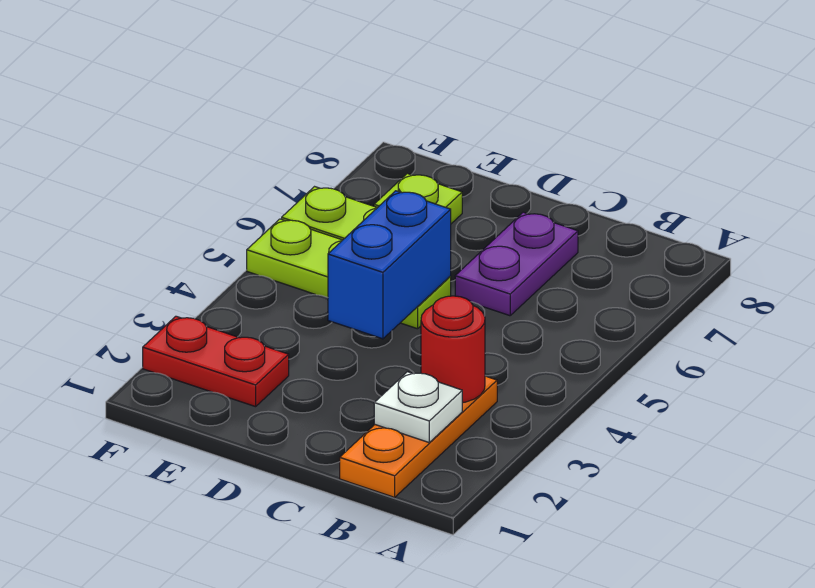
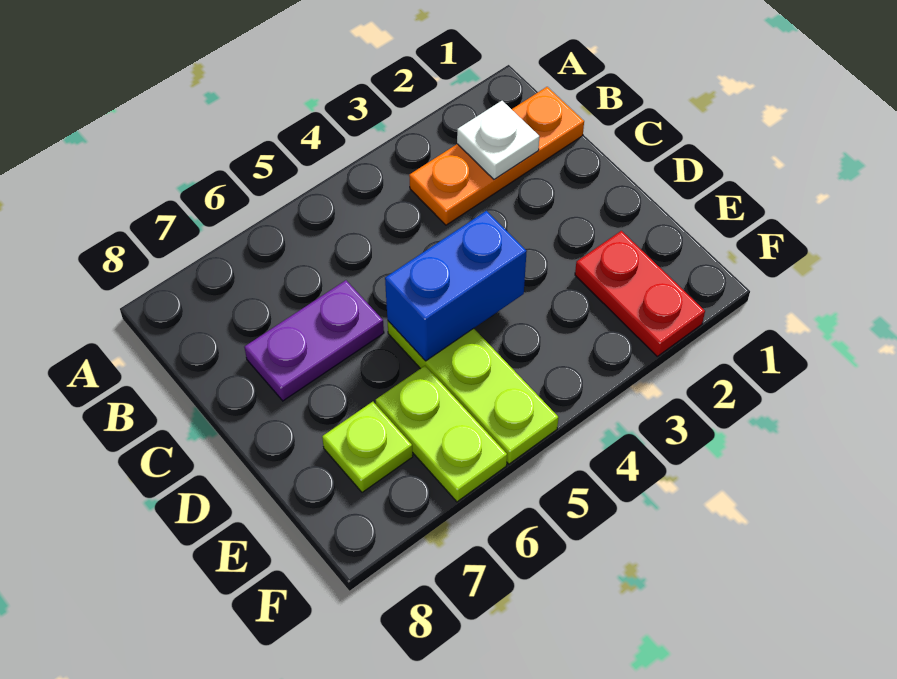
red 1x1 round brick [421,296,485,403] -> none

